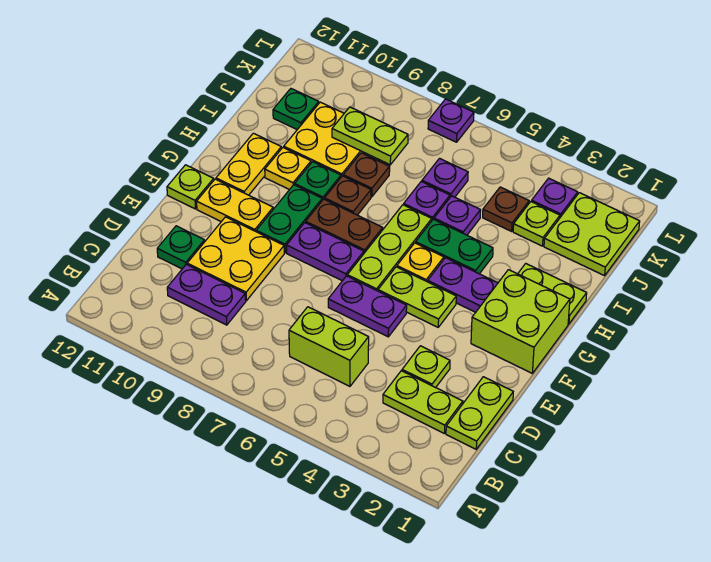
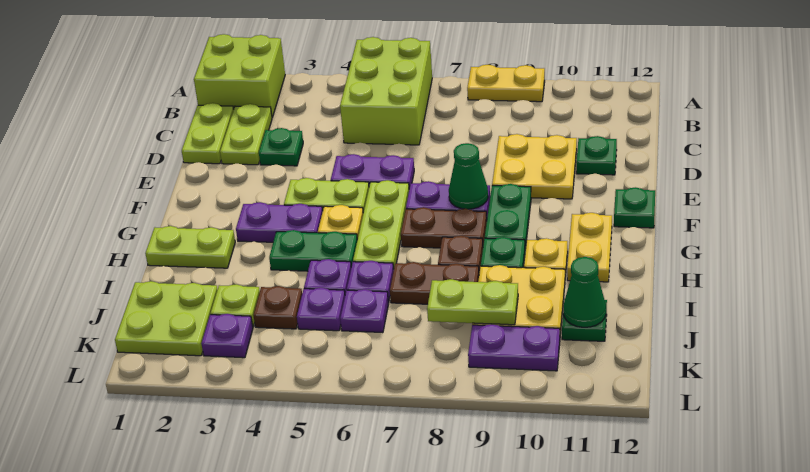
lime 1x2 plate [383,371,463,434] -> lime 1x2 plate turned to [220,104,272,165]
lime 1x2 brick [289,307,369,386] -> lime 2x3 brick [340,37,432,145]
purple 1x2 plate [167,264,246,325] -> purple 1x2 plate moved to [468,324,560,371]
lime 1x1 plate [402,346,450,388] -> green 1x1 plate [259,128,303,166]
lime 2x2 brick [471,270,570,373] -> lime 2x2 brick moved to [194,34,285,118]
none -> green 1x1 cone [449,143,488,209]
yellow 1x2 plate [197,179,273,231] -> yellow 1x2 plate moved to [467,65,545,102]
lime 1x1 plate [167,165,214,209] -> green 1x1 plate [614,187,655,228]
brown 1x1 plate [343,153,390,197] -> brown 1x2 plate [390,262,479,304]
none -> green 1x1 cone [563,257,606,327]
purple 1x1 plate [428,99,474,142] -> purple 1x1 plate moved to [297,288,345,331]

